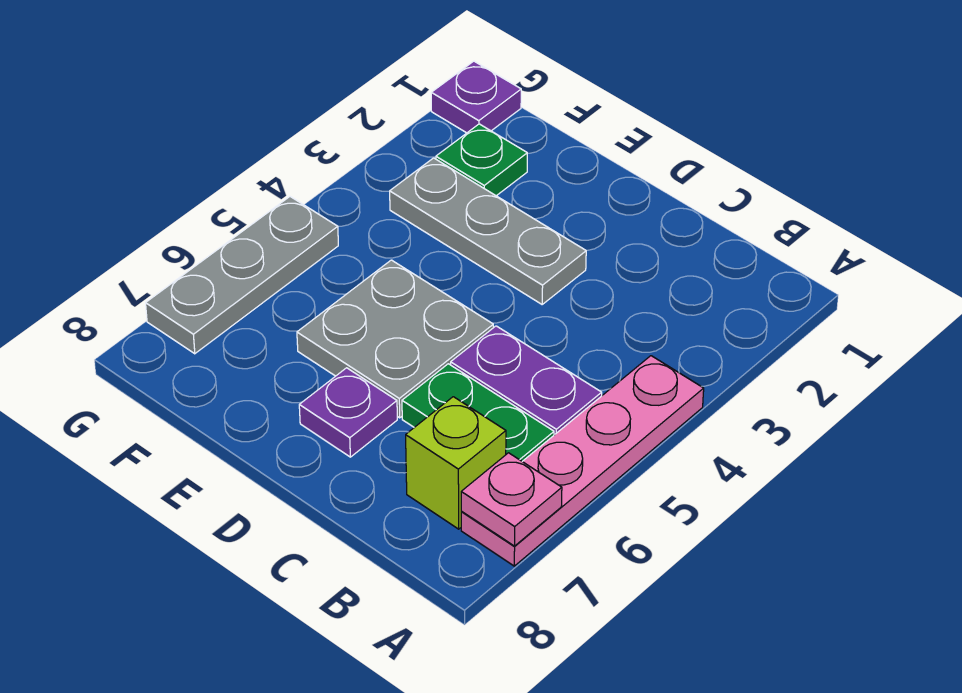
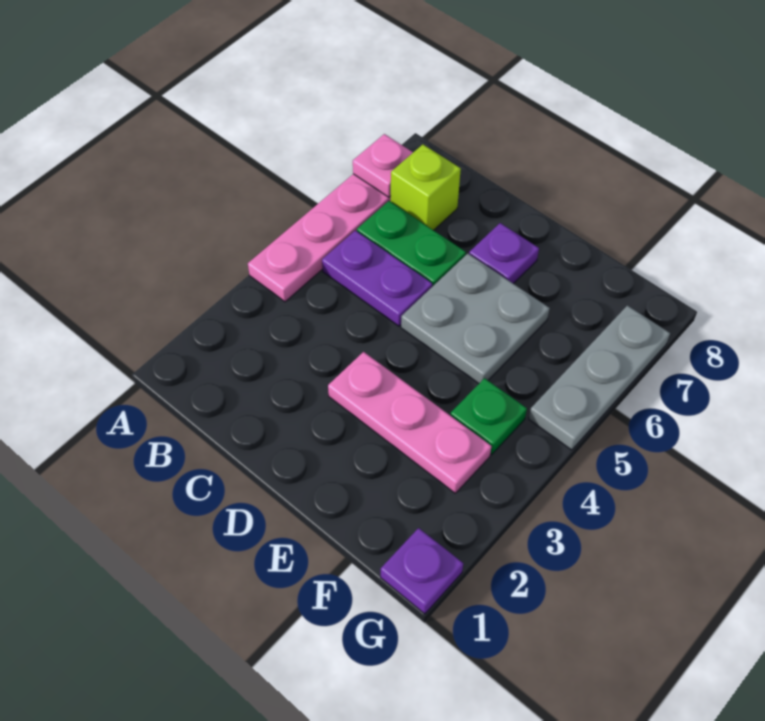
grey 1x3 plate [390,158,586,304] -> pink 1x3 plate [328,352,492,493]
green 1x1 plate [436,124,527,196] -> green 1x1 plate moved to [450,378,527,455]

